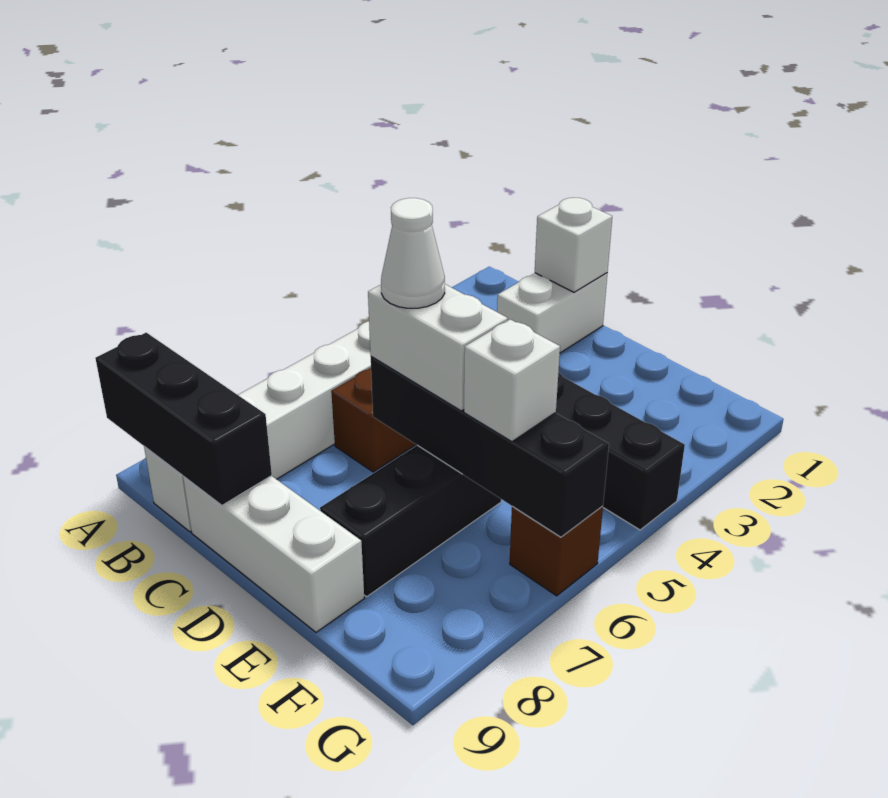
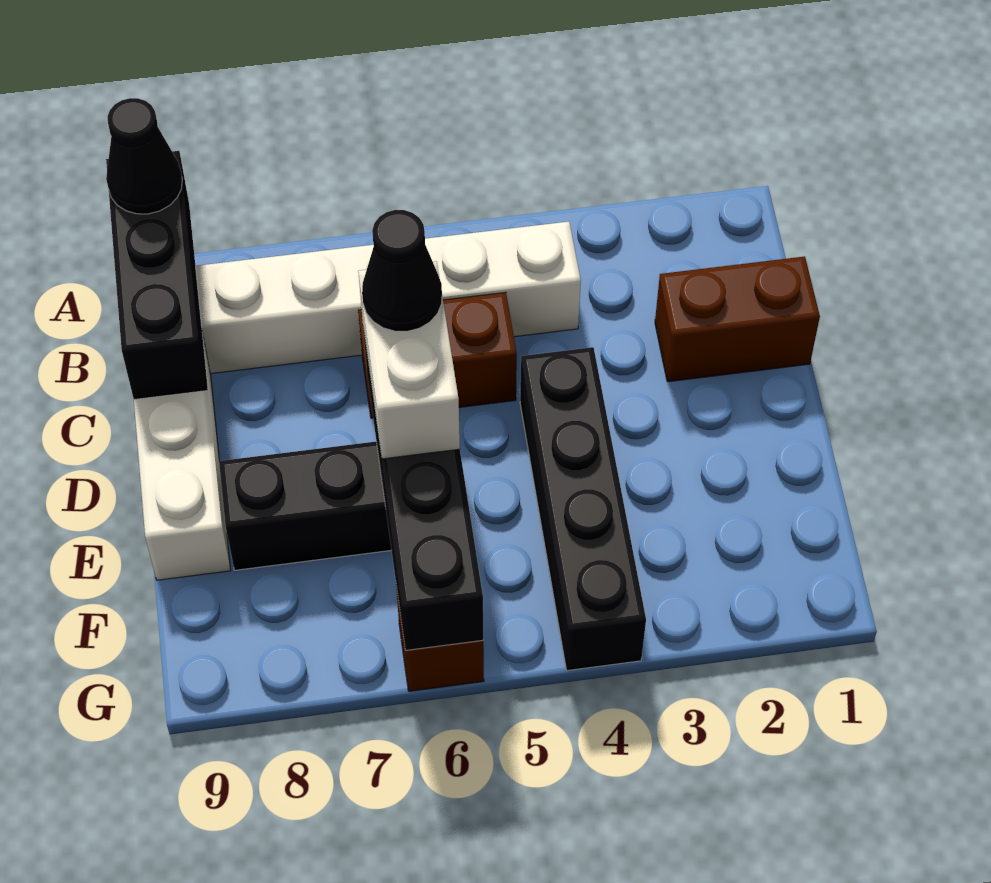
none -> black 1x1 cone [106,98,182,214]
white 1x2 brick [497,273,607,353] -> brown 1x2 brick [655,256,820,382]
white 1x1 brick [535,198,612,292] -> none
white 1x1 cone [381,198,445,308] -> black 1x1 cone [362,210,442,331]
white 1x1 brick [464,319,560,442] -> none

